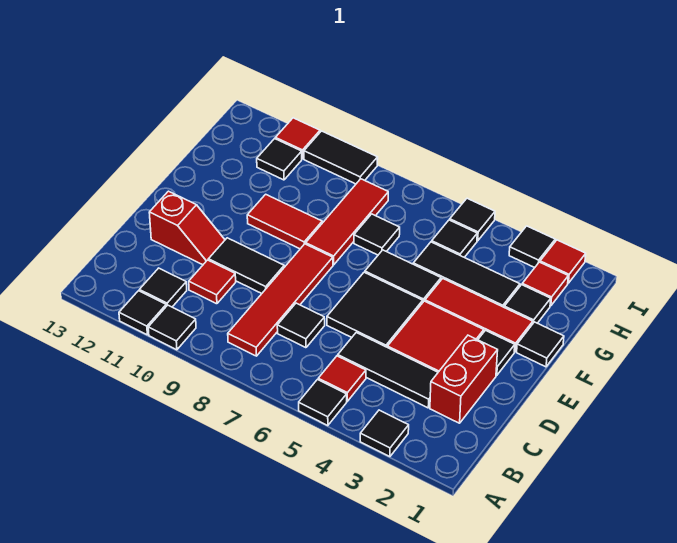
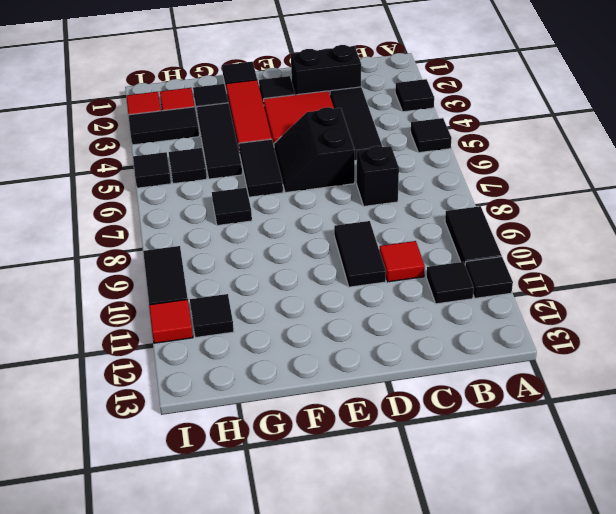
black 1x1 tile [148,305,196,350] -> black 1x2 tile [445,206,502,264]
red 1x1 tile [318,356,366,401] -> none
red 1x4 tile [228,244,333,356] -> none
red 1x2 brick [430,335,498,423] -> black 1x2 brick [291,45,361,95]
black 1x1 tile [277,303,325,348] -> black 1x1 brick [357,146,399,206]
black 2x2 tile [327,272,423,347] -> black 2x2 slope [274,107,355,193]
red 1x2 slope [149,191,225,265] -> none
red 1x3 tile [306,179,388,265] -> none
red 1x2 tile [247,194,322,249] -> none
black 1x1 tile [509,226,555,268] -> black 1x2 tile [129,107,199,145]

